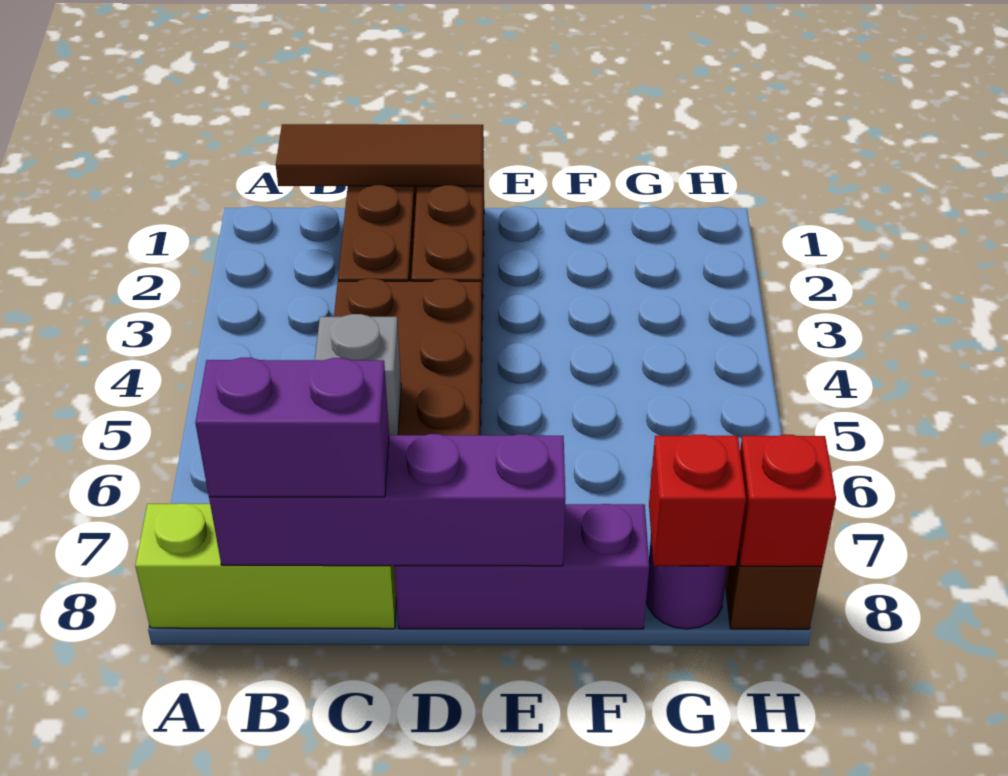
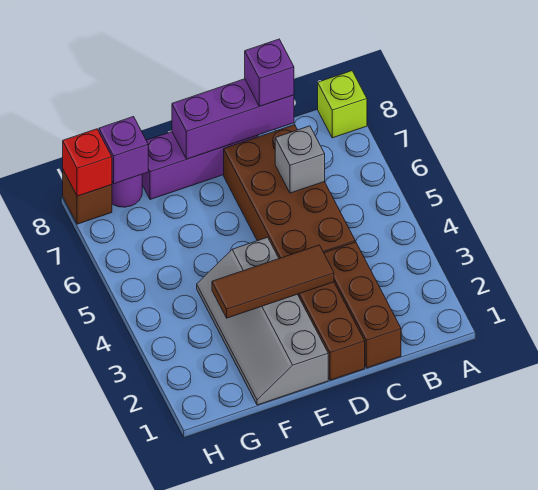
lime 1x3 brick [135,503,396,629] -> lime 1x1 brick [318,71,367,138]
brown 1x3 tile [276,124,484,186] -> brown 1x3 tile moved to [212,245,334,318]
purple 1x4 brick [209,434,566,566] -> purple 1x3 brick [172,79,294,159]
purple 1x2 brick [195,358,389,497] -> purple 1x1 brick [245,39,294,106]
none -> grey 2x4 slope [197,237,328,405]
red 1x1 brick [649,435,746,566] -> purple 1x1 brick [99,117,148,184]

